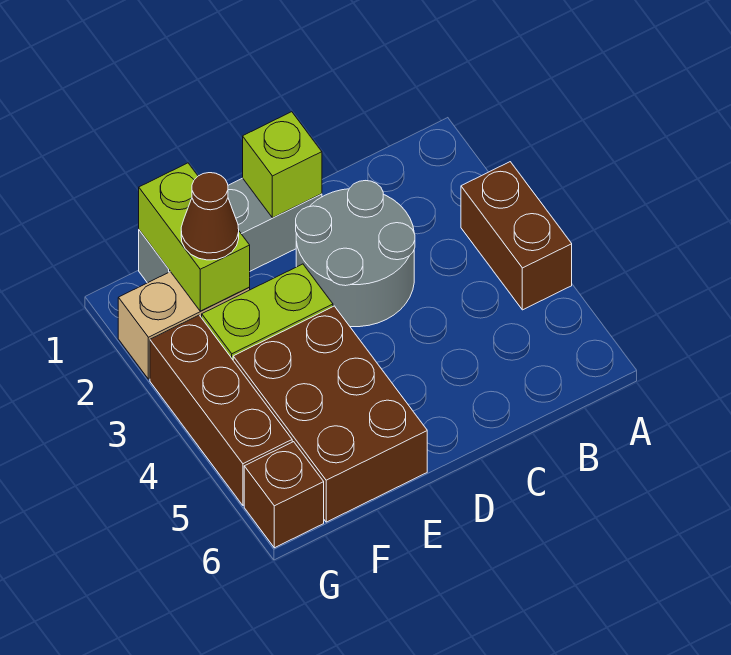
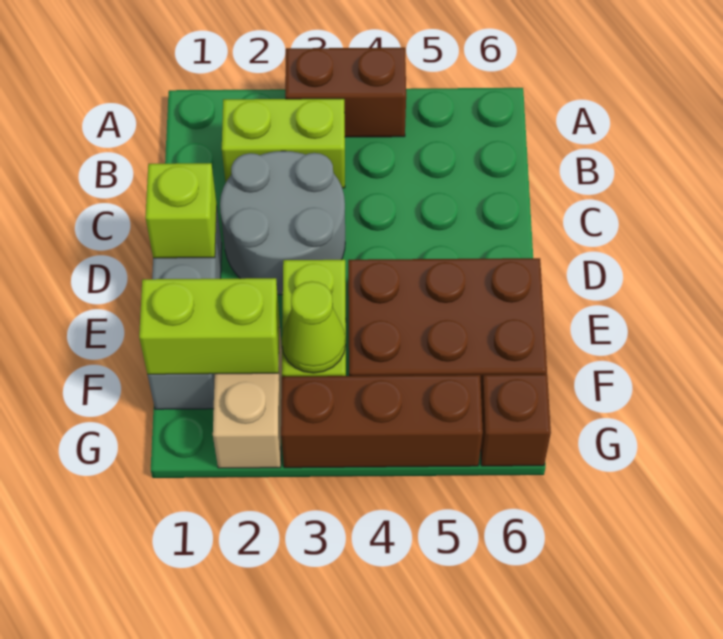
none -> lime 1x2 brick [222,99,345,188]
brown 1x1 cone [181,173,239,260] -> none
none -> lime 1x1 cone [282,281,346,373]

